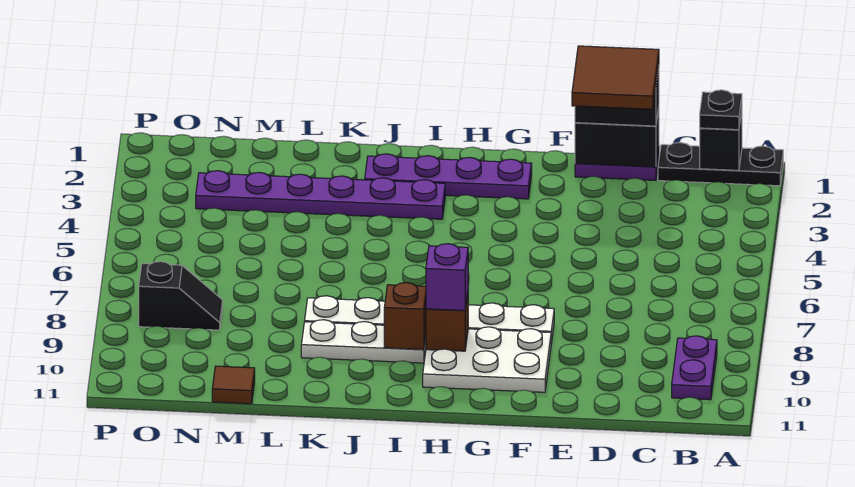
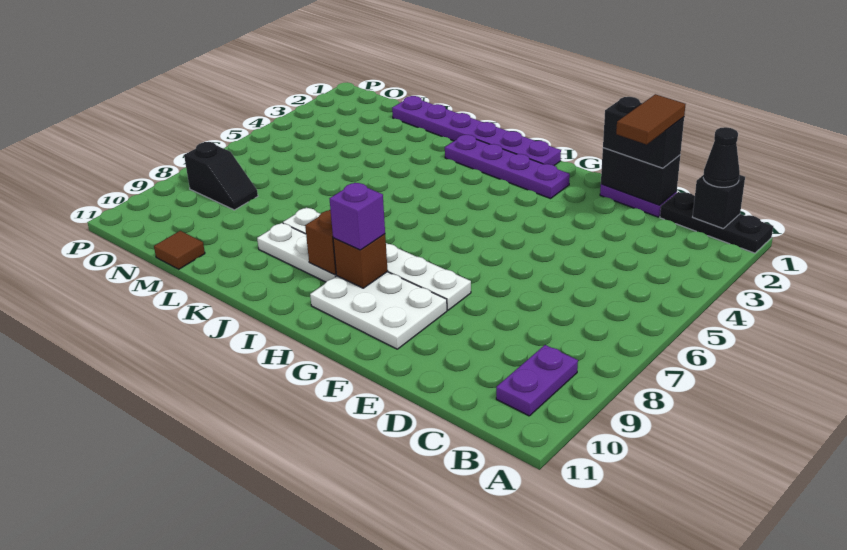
black 1x1 plate [700,90,742,130] -> black 1x1 cone [703,127,740,187]
brown 2x2 tile [572,46,659,109] -> brown 1x2 tile [616,94,686,145]
purple 1x6 plate [196,171,445,219] -> purple 1x6 plate moved to [392,96,561,165]

